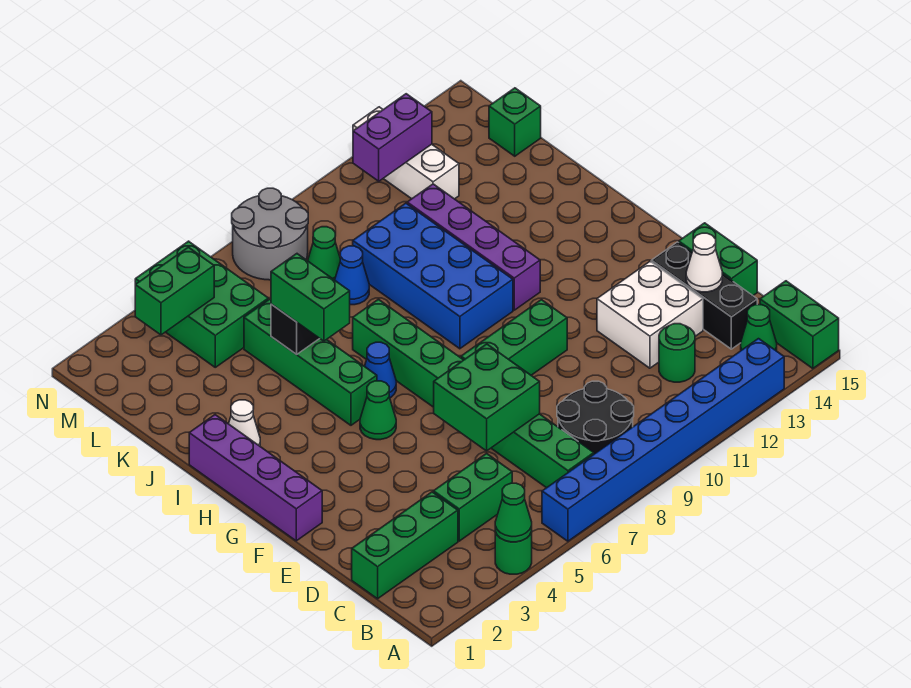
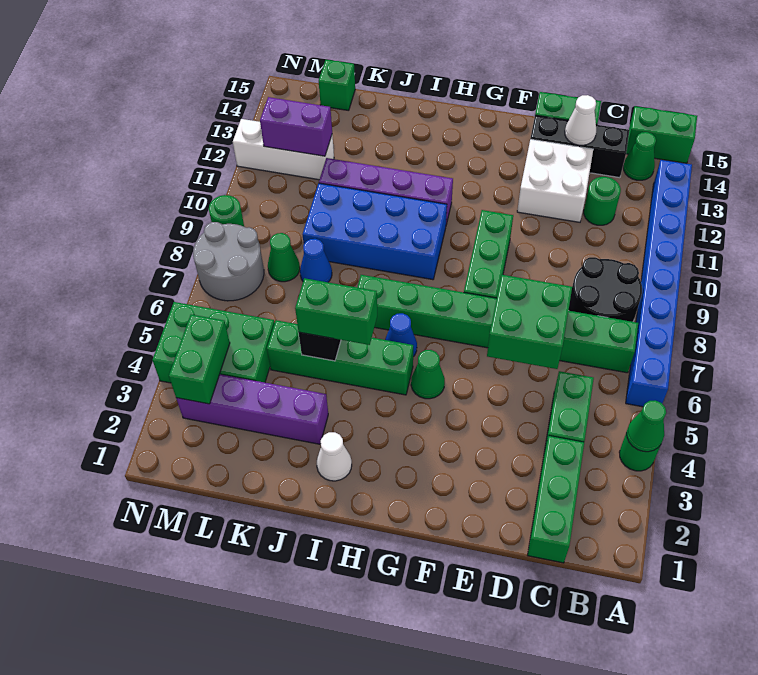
purple 1x4 brick [189,415,322,541] -> purple 1x4 brick moved to [176,374,328,444]
purple 1x2 brick [353,94,432,181] -> purple 1x2 brick turned to [260,97,332,156]
none -> green 1x1 round brick [209,195,244,227]

